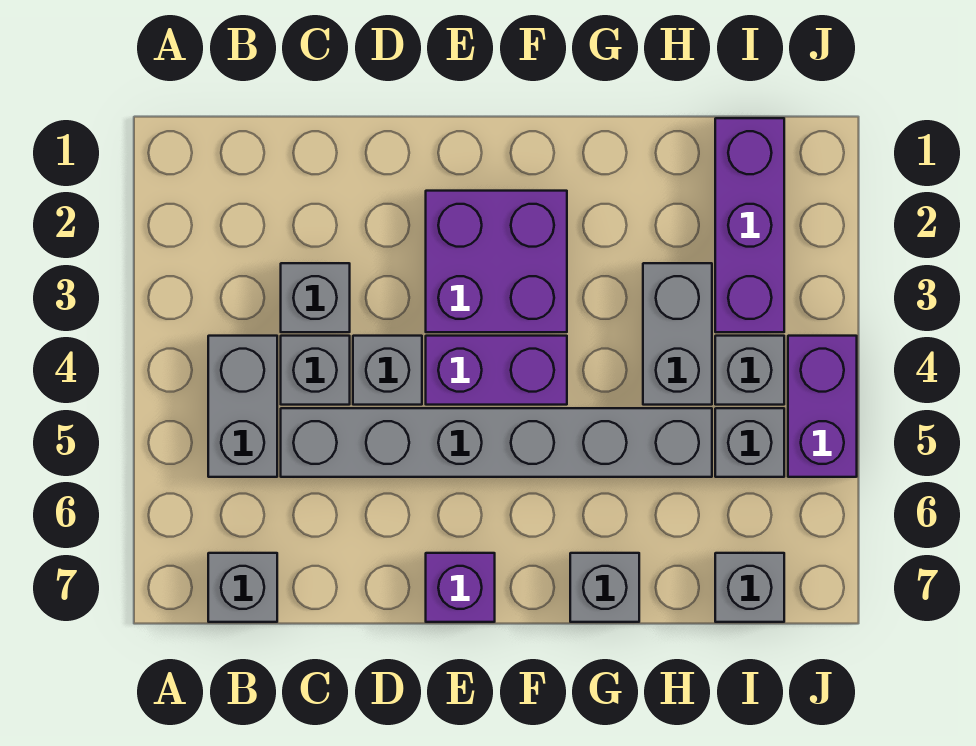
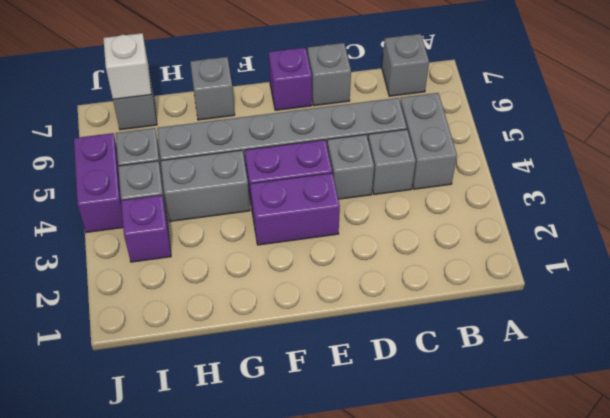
grey 1x1 brick [281,263,350,332] -> grey 1x1 brick moved to [308,43,351,106]
purple 2x2 brick [426,191,567,332] -> purple 1x2 brick [250,173,340,245]
grey 1x2 brick [643,263,712,405] -> grey 1x2 brick turned to [161,150,250,221]
purple 1x3 brick [715,118,784,332] -> purple 1x1 brick [121,195,171,262]
none -> white 1x1 brick [103,33,152,99]

